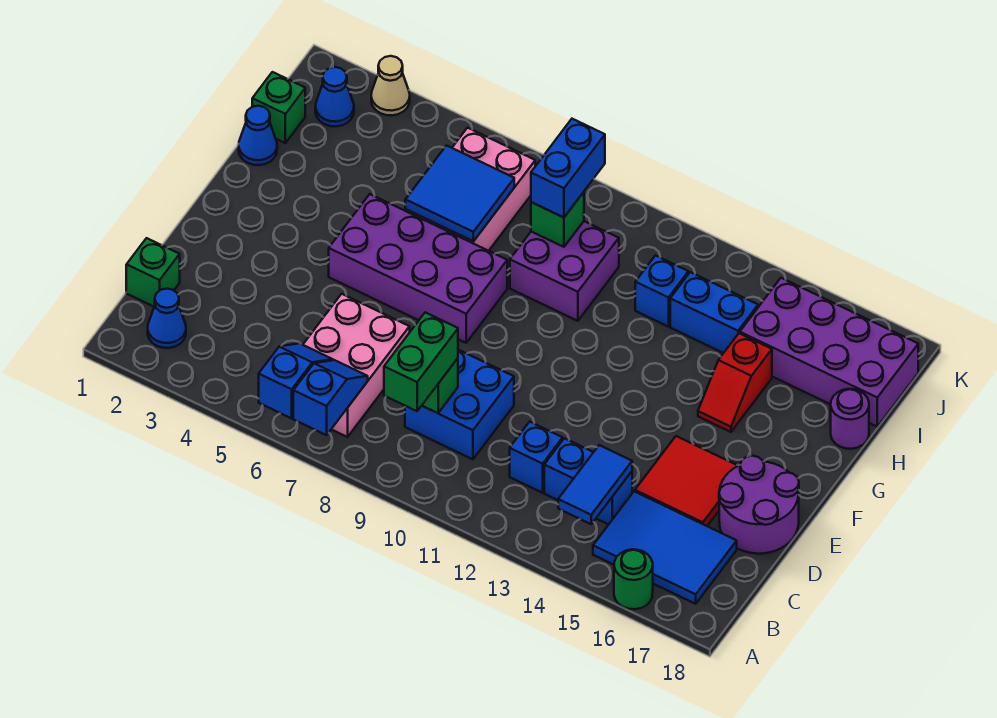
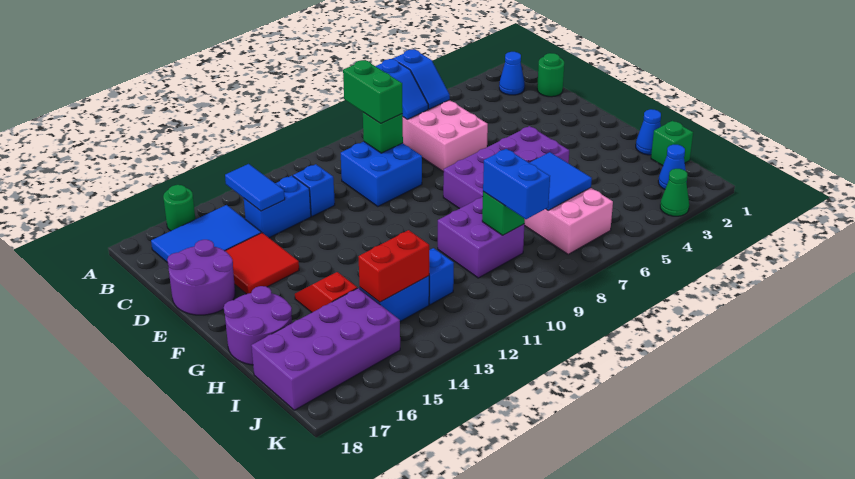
green 1x1 brick [126,238,180,307] -> green 1x1 round brick [537,53,564,97]
purple 1x1 round brick [831,389,869,449] -> purple 2x2 round brick [224,286,292,365]
none -> red 1x2 brick [359,230,429,302]
tan 1x1 cone [371,56,410,115] -> green 1x1 cone [660,169,689,216]

